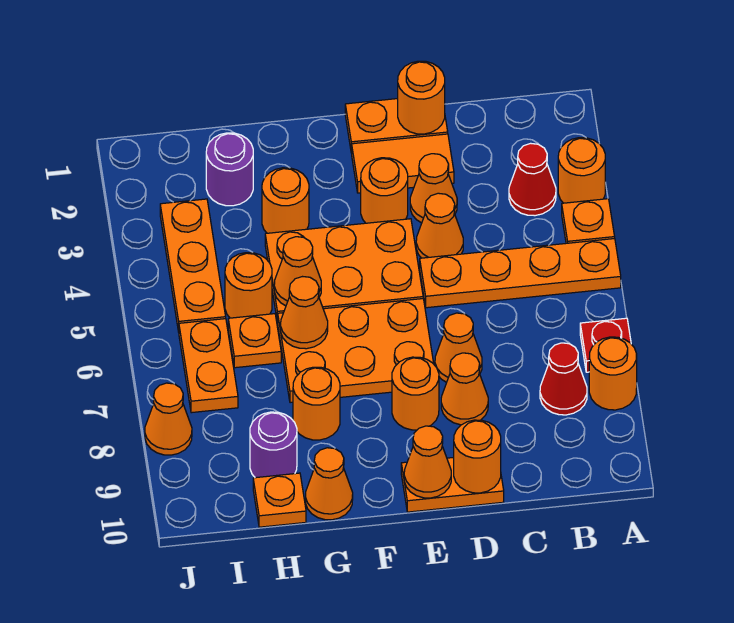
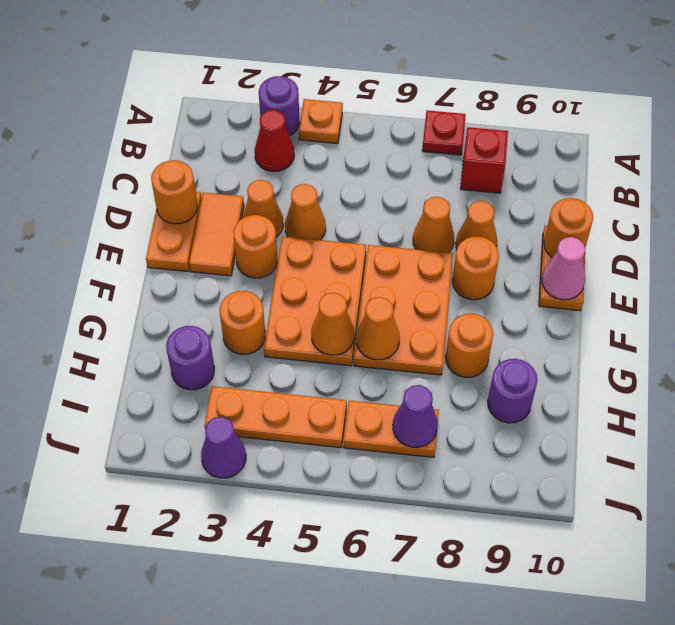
orange 1x1 round brick [558,138,605,203] -> purple 1x1 round brick [259,76,300,136]
orange 1x4 plate [420,239,621,308] -> none
orange 1x1 round brick [589,337,637,410] -> none
red 1x1 cone [540,343,587,415] -> red 1x1 brick [461,127,508,193]
orange 1x1 cone [404,426,451,498] -> pink 1x1 cone [542,237,585,300]
orange 1x1 cone [306,448,353,520] -> none
orange 1x1 round brick [225,253,272,318] -> none
orange 1x1 plate [228,314,281,368] -> none
orange 1x1 plate [253,473,306,527] -> none
none -> purple 1x1 cone [393,385,438,447]
none -> purple 1x1 cone [201,417,246,478]
orange 1x1 cone [145,383,192,455] -> none

